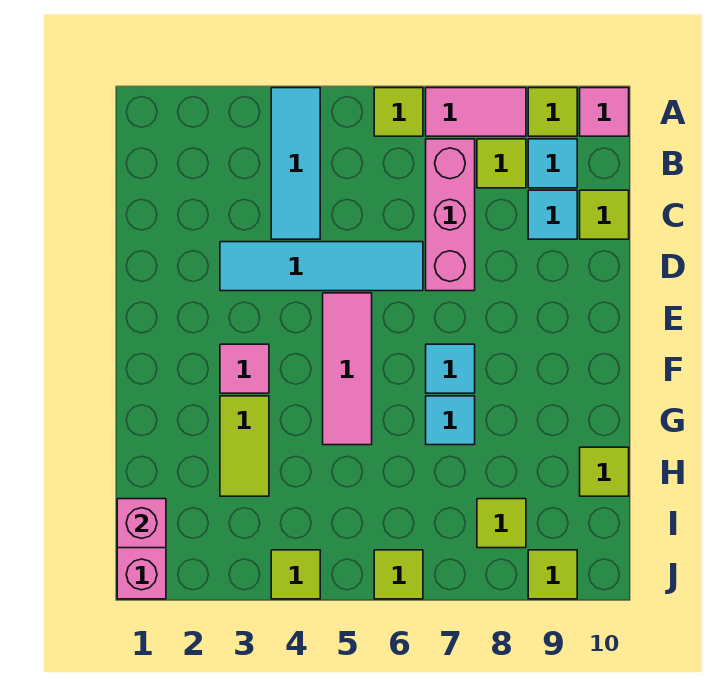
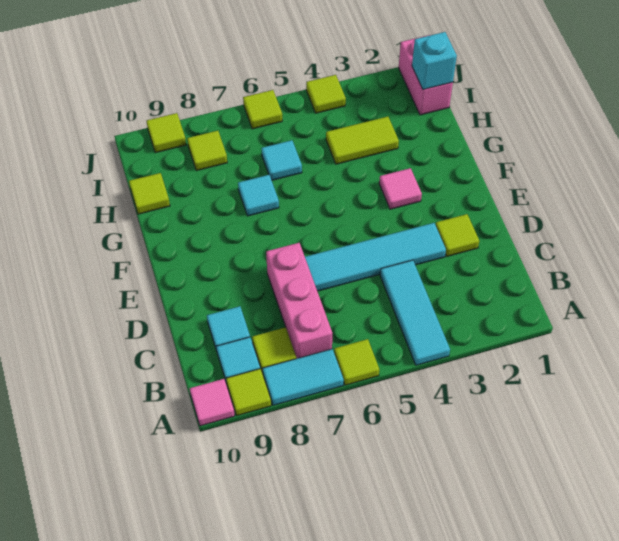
pink 1x2 tile [426,88,526,136] -> cyan 1x2 tile [263,349,344,405]
lime 1x1 tile [580,190,629,239] -> lime 1x1 tile moved to [436,214,479,256]
pink 1x3 tile [323,293,372,445] -> none
cyan 1x1 tile [426,344,475,393] -> cyan 1x1 tile moved to [262,140,302,180]
lime 1x2 tile [220,396,269,496] -> lime 1x2 tile turned to [326,117,399,164]
pink 1x1 brick [117,499,166,548] -> cyan 1x1 brick [412,32,457,90]

